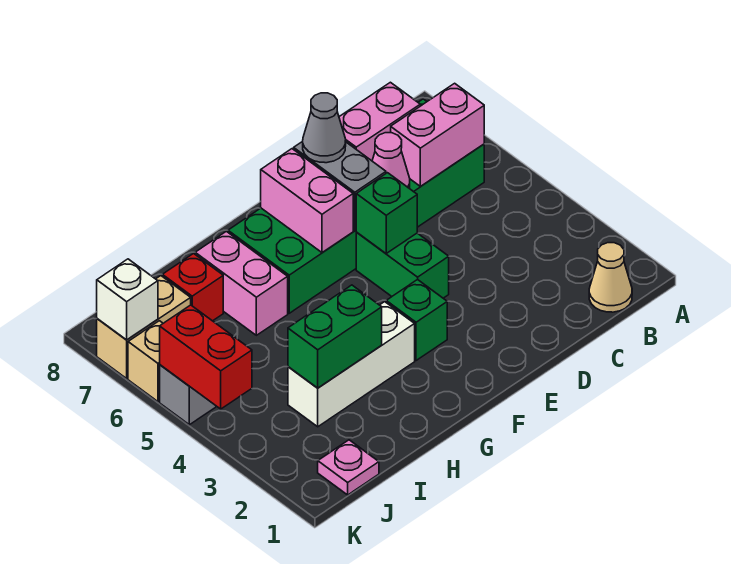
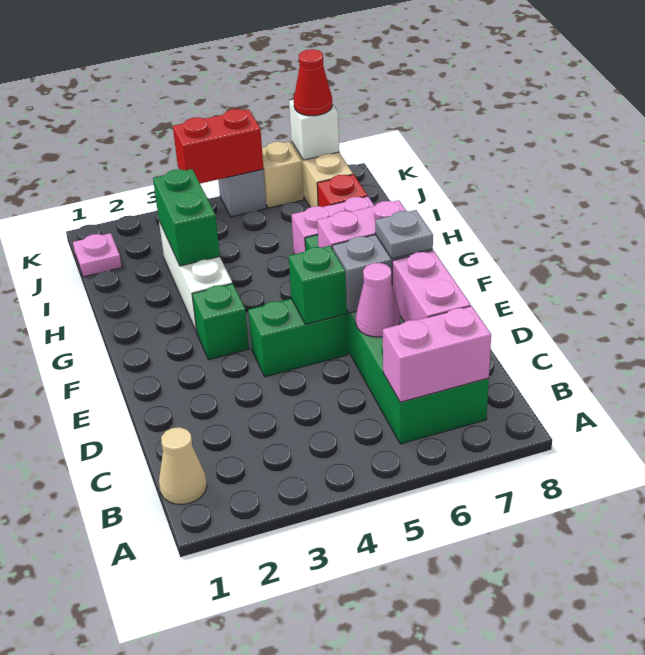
pink 1x2 brick [391,83,484,186] -> pink 1x2 brick turned to [383,306,491,402]
grey 1x1 cone [303,93,346,163] -> grey 1x1 plate [375,210,433,259]
none -> red 1x1 cone [294,49,332,116]

